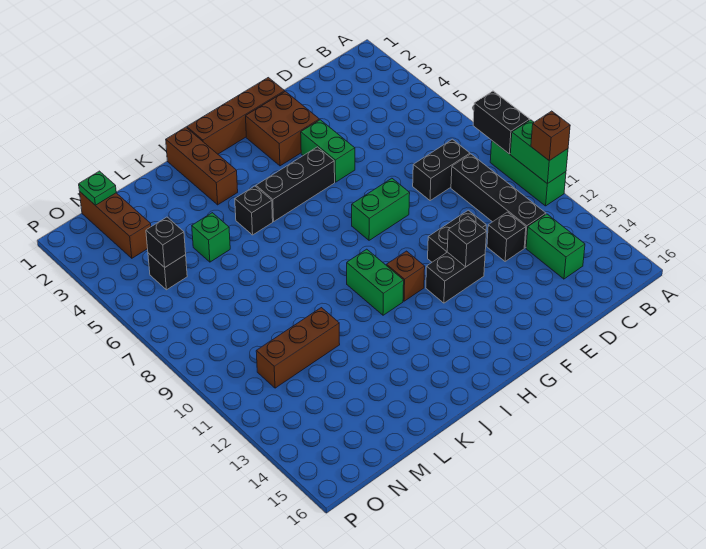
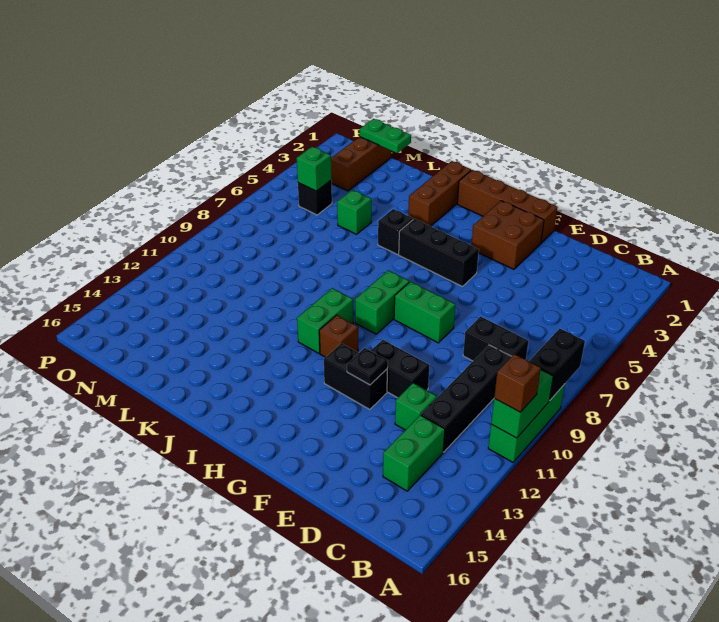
black 1x1 brick [487,212,526,261] -> green 1x1 brick [395,383,437,430]
green 1x2 brick [301,120,355,182] -> green 1x2 brick moved to [355,270,409,334]
black 1x1 brick [447,217,487,267] -> black 1x1 plate [347,348,388,385]
brown 1x3 brick [256,308,340,388] -> none
green 1x1 plate [79,171,116,205] -> green 1x2 plate [360,119,411,153]
black 1x1 brick [146,217,186,268] -> green 1x1 brick [297,147,332,191]

